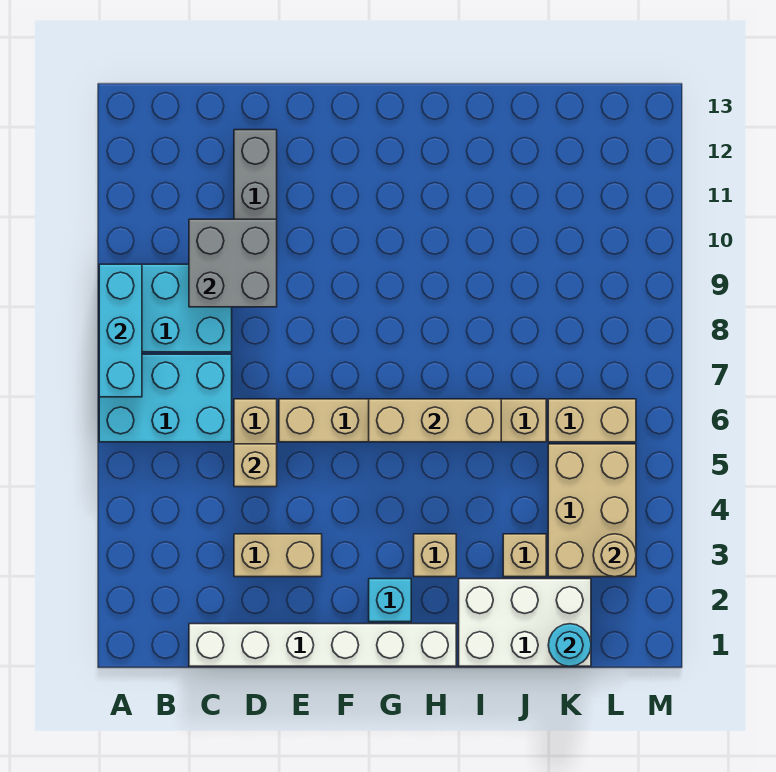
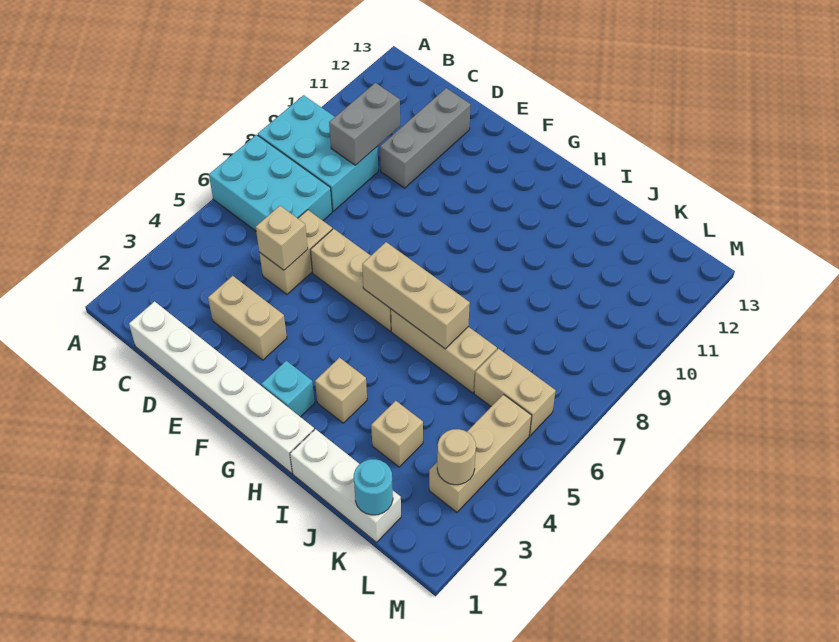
cyan 1x3 brick [99,264,142,397] -> none
grey 2x2 brick [189,219,277,307] -> grey 1x2 brick [329,83,400,165]
white 2x3 brick [459,579,591,666] -> white 1x3 brick [290,429,401,542]
tan 2x3 brick [548,444,636,577] -> tan 1x3 brick [429,395,532,512]

